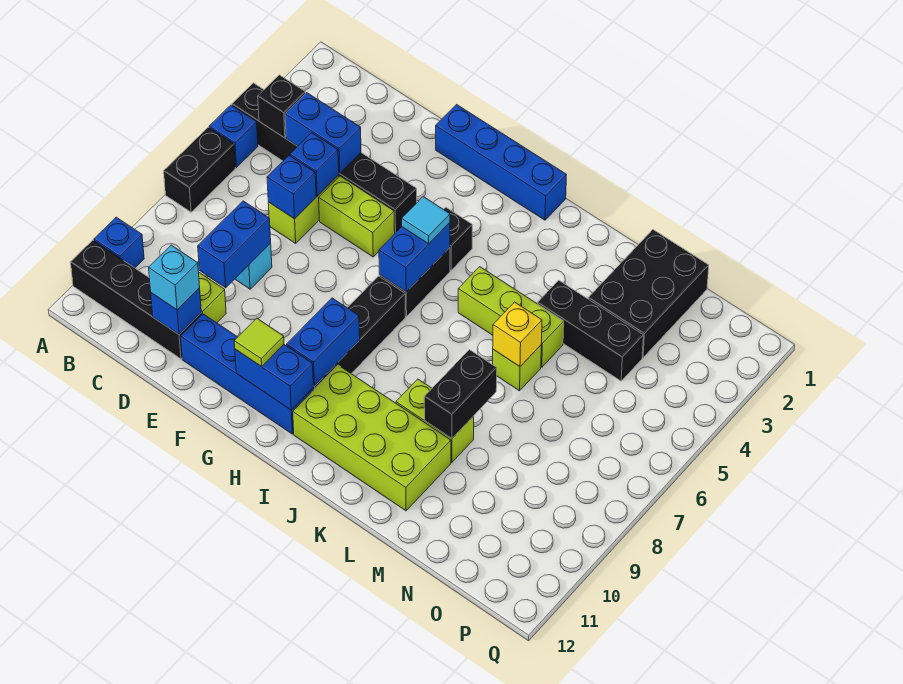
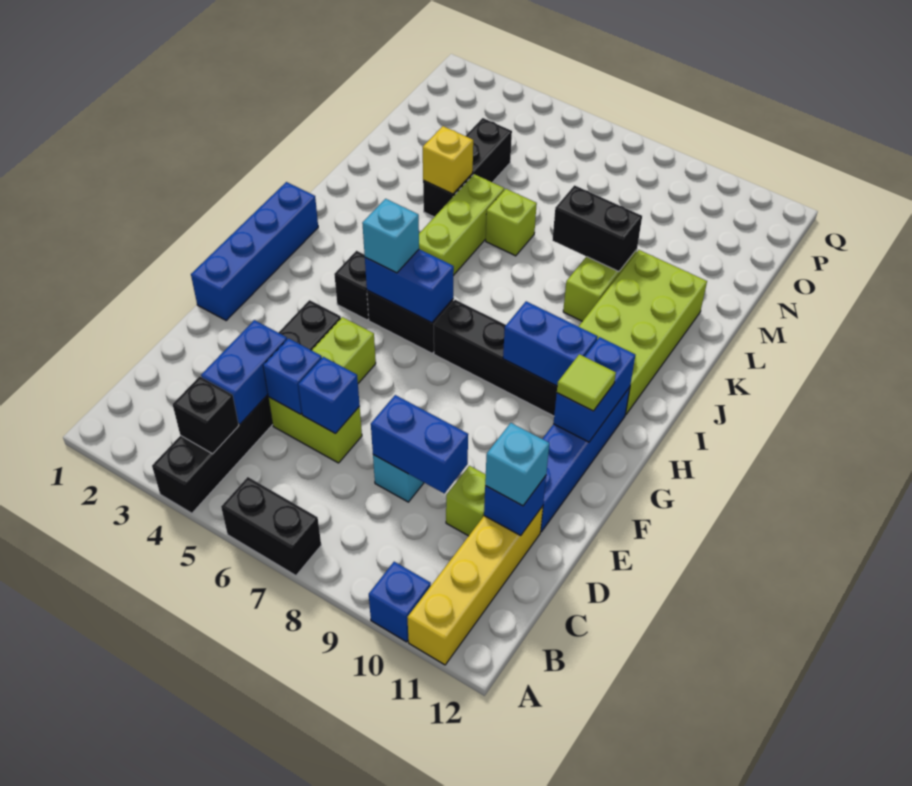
blue 1x1 brick [209,105,258,167] -> none
black 1x4 brick [71,240,202,359] -> yellow 1x4 brick [407,506,543,665]
cyan 1x1 tile [402,197,450,244] -> cyan 1x1 brick [362,199,419,273]
yellow 1x1 brick [493,302,542,367] -> yellow 1x1 brick moved to [423,126,473,194]
black 2x3 brick [588,230,709,357] -> none

